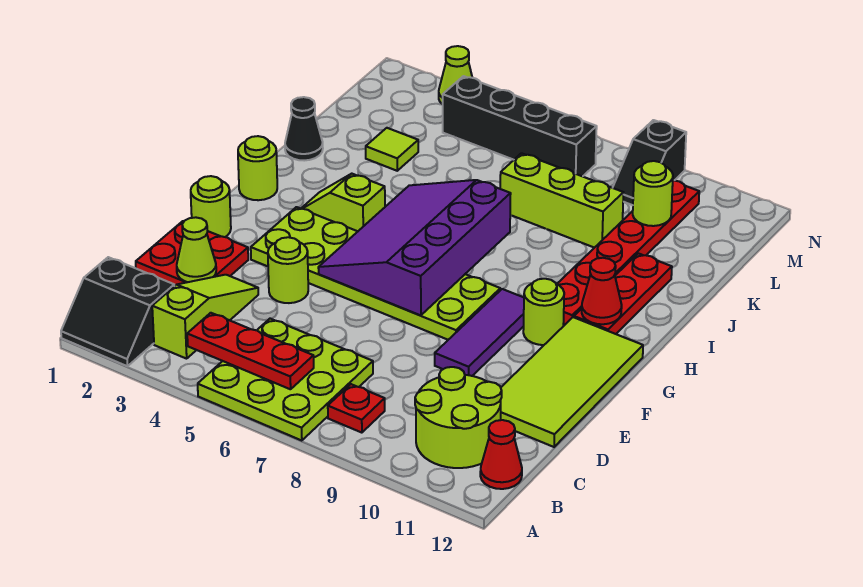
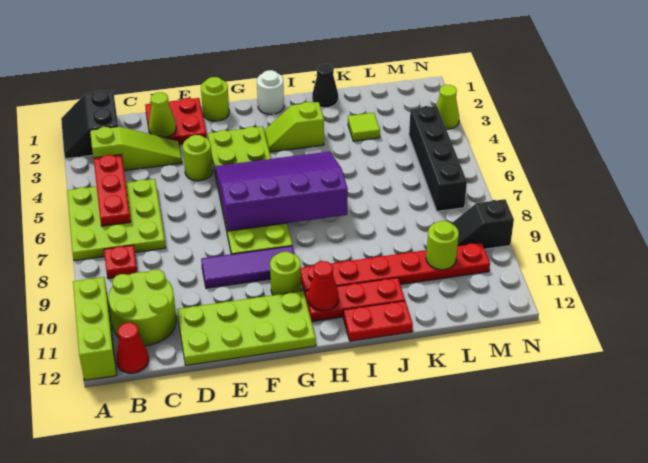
lime 2x4 tile [501,317,643,447] -> lime 2x4 plate [177,291,316,365]
lime 1x1 round brick [238,136,277,200] -> white 1x1 round brick [257,70,284,114]
lime 1x2 slope [301,174,385,231] -> lime 1x2 slope turned to [265,102,324,152]
none -> red 1x2 plate [343,301,413,341]
lime 1x3 brick [500,153,624,248] -> lime 1x3 brick moved to [73,277,116,380]

